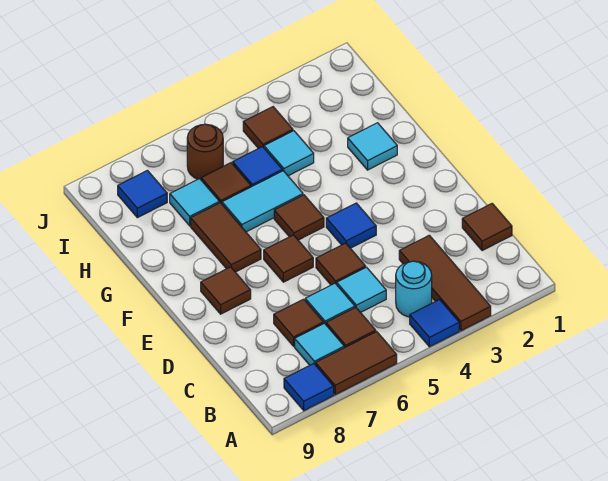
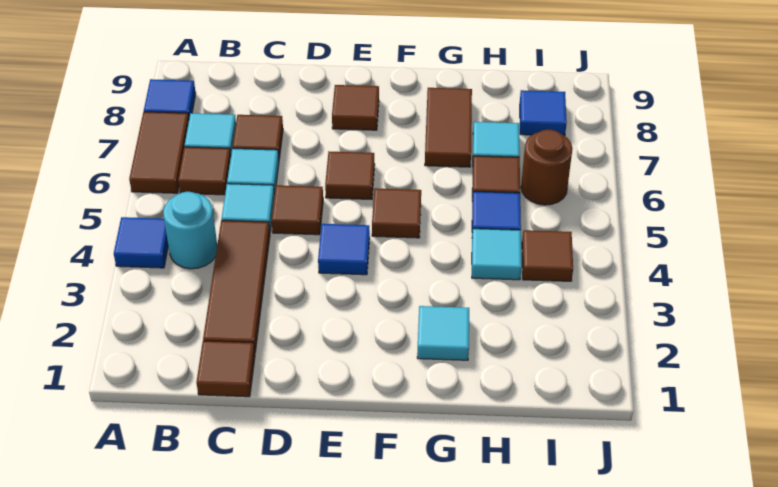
brown 1x3 tile [399,235,491,331] -> brown 1x3 tile turned to [203,221,270,352]
brown 1x2 tile [191,203,261,272] -> brown 1x2 tile turned to [425,88,472,167]
cyan 1x2 tile [222,171,303,232] -> none

